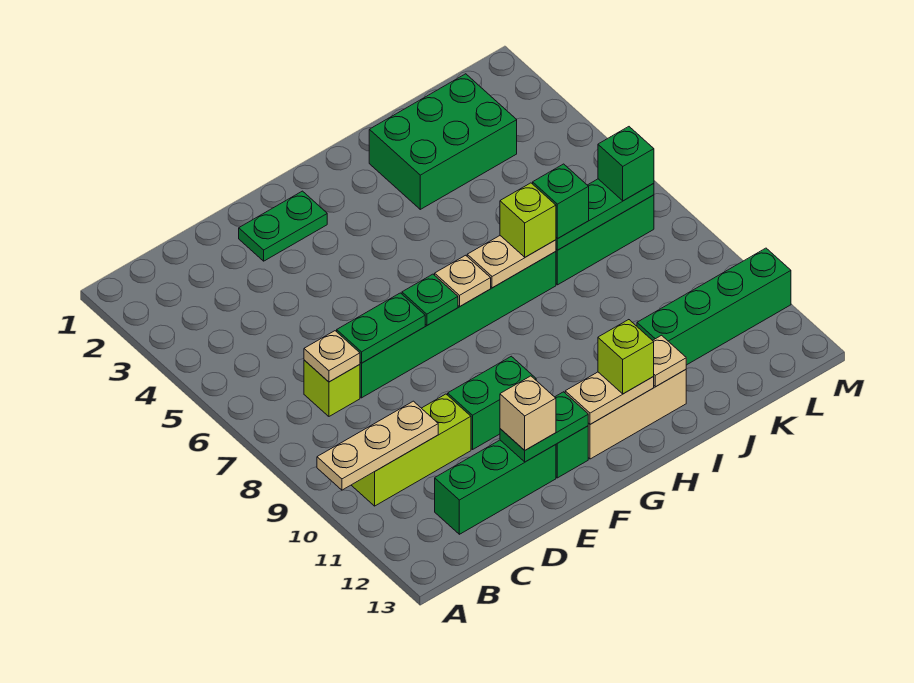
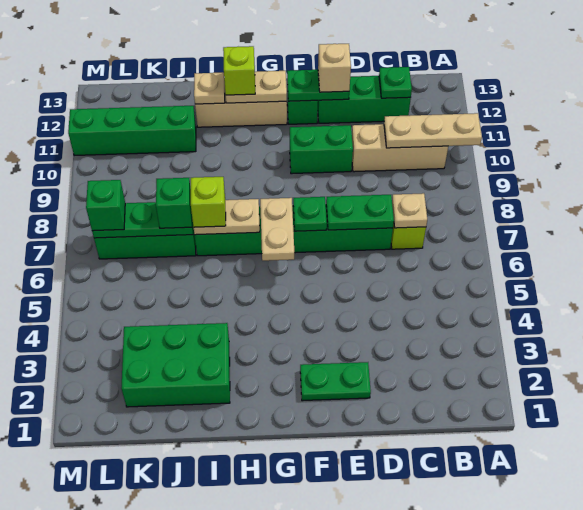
lime 1x3 brick [351,394,471,506] -> tan 1x3 brick [352,124,448,172]
none -> green 1x1 plate [379,67,412,98]
tan 1x1 plate [435,255,491,306] -> tan 1x2 plate [260,198,294,261]

